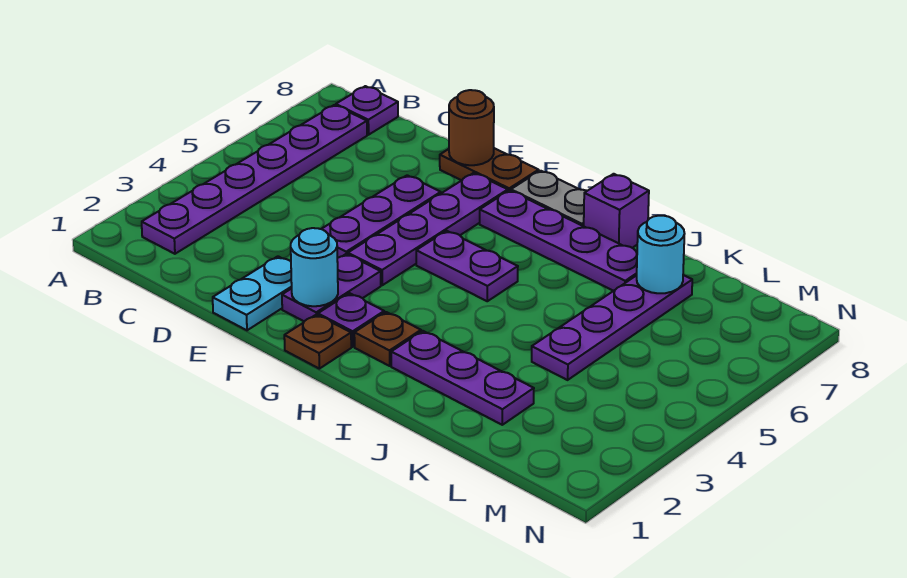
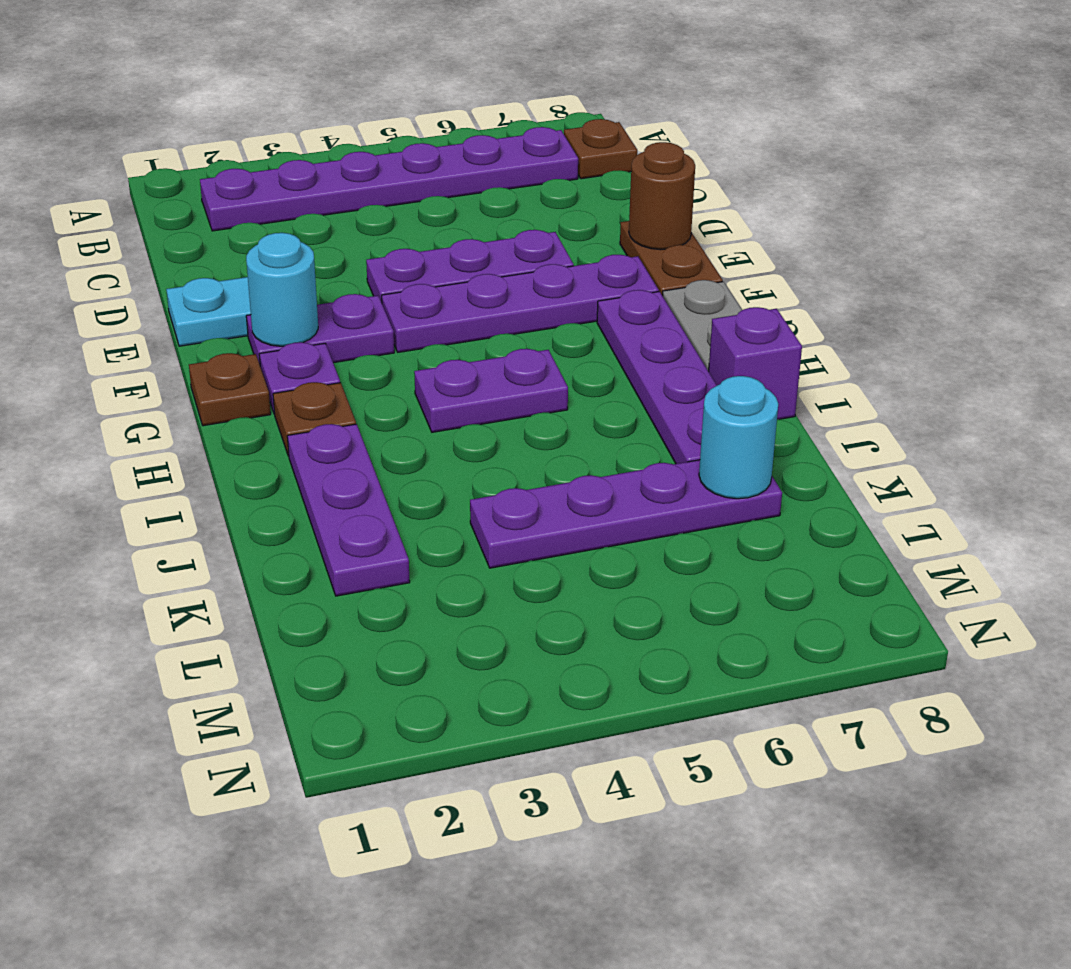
purple 1x1 plate [336,86,398,135] -> brown 1x1 plate [564,119,637,179]
purple 1x2 plate [416,231,518,301] -> purple 1x2 plate turned to [414,349,568,432]

